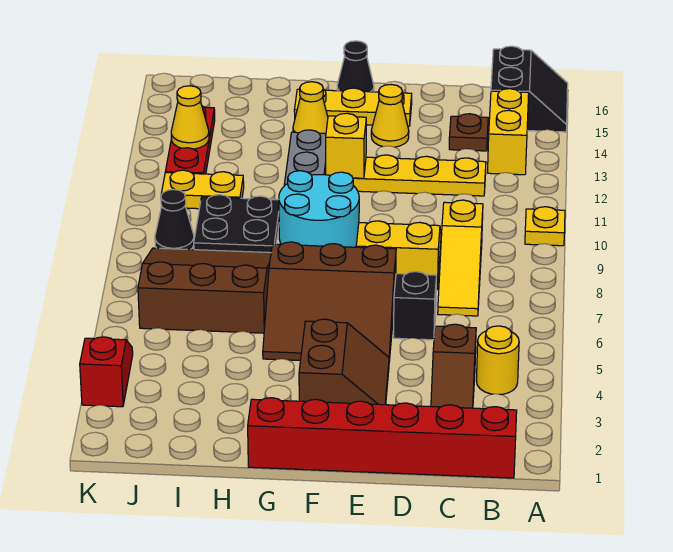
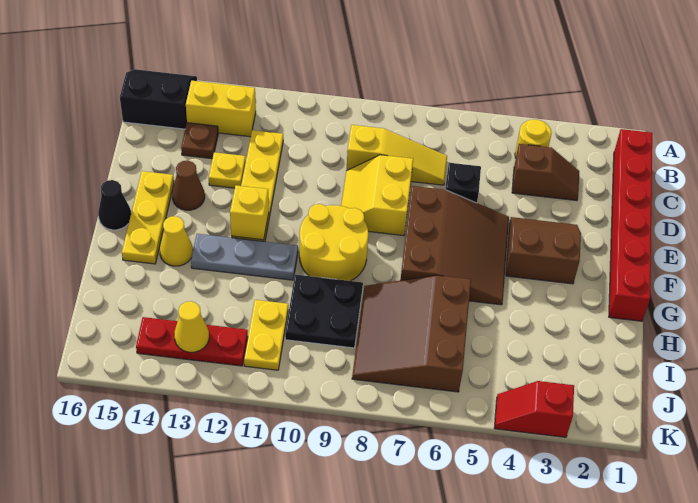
yellow 1x1 plate [525,207,565,246] -> yellow 1x1 plate moved to [209,152,246,188]
yellow 1x1 cone [371,85,409,147] -> brown 1x1 cone [172,161,205,210]
cyan 2x2 round brick [279,171,359,247] -> yellow 2x2 round brick [299,204,368,281]
black 1x1 cone [155,189,194,250] -> none

